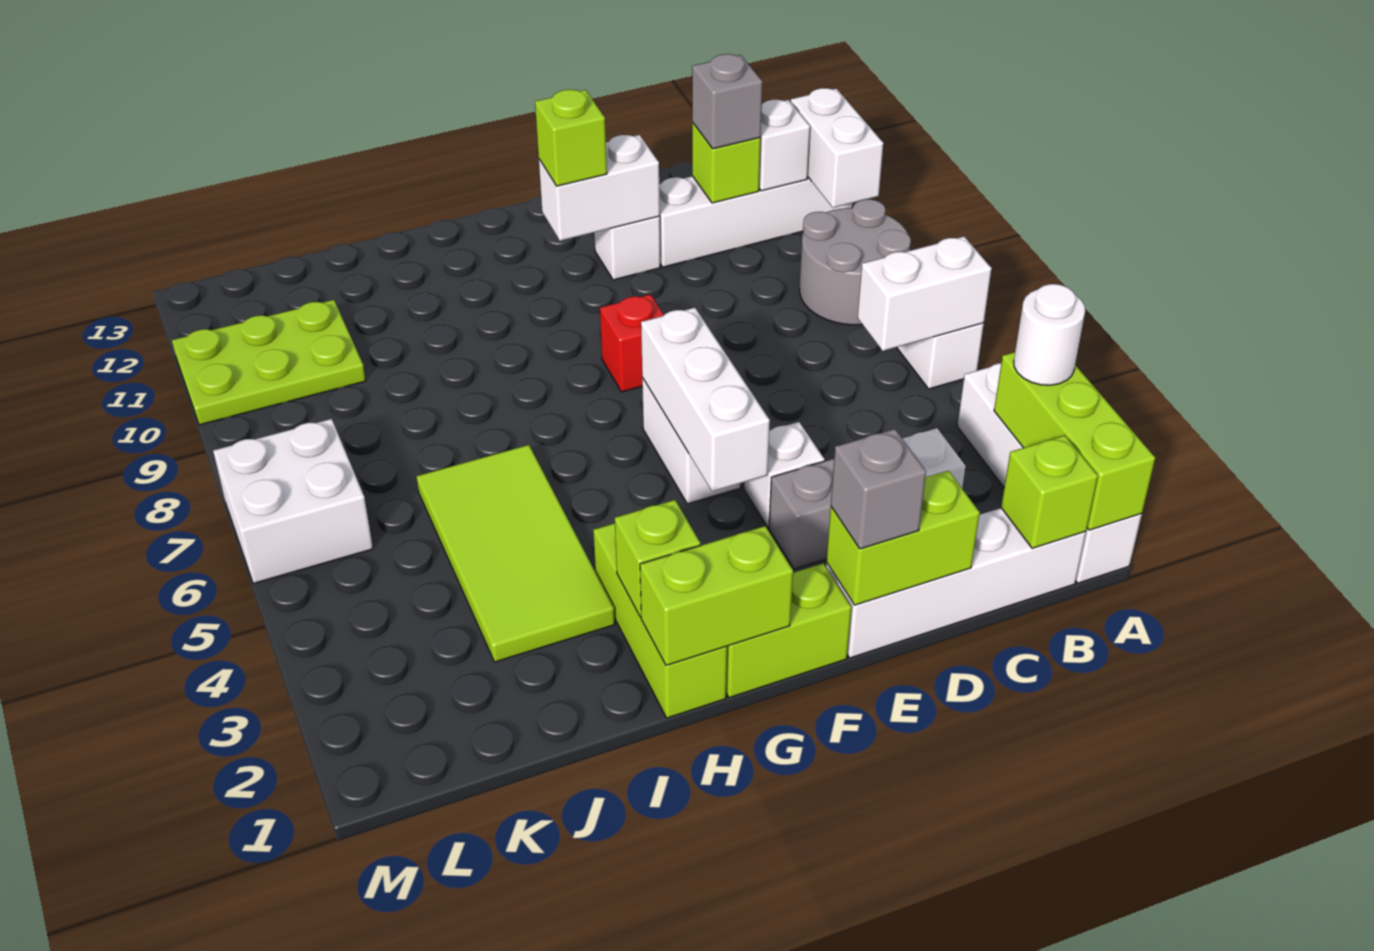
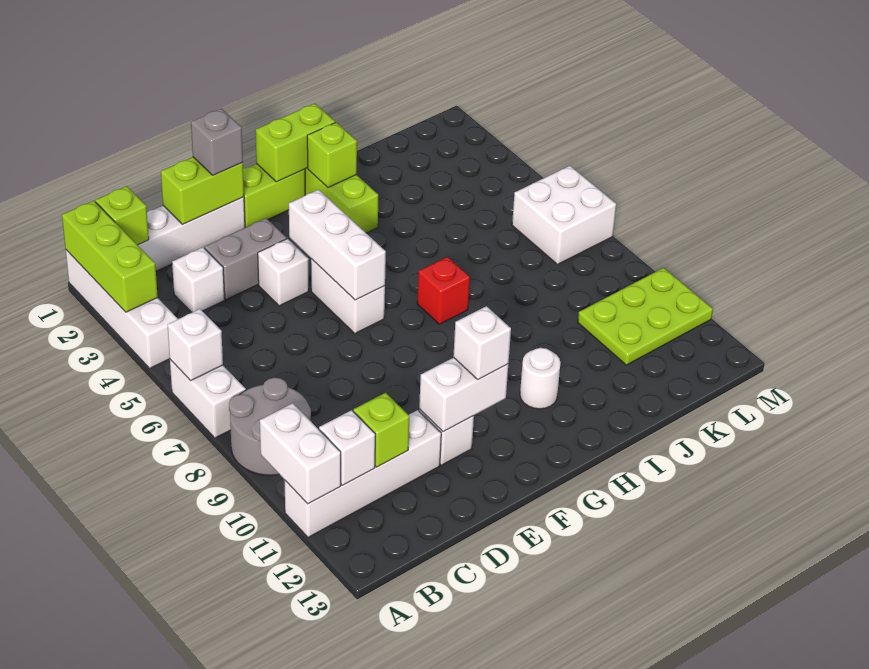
white 1x1 round brick [1014,284,1085,385] -> white 1x1 round brick moved to [520,348,561,409]
white 1x2 brick [858,237,992,351] -> white 1x1 brick [167,309,223,381]
grey 1x1 brick [692,54,762,149] -> none
red 1x1 brick [600,294,664,392] -> red 1x1 brick moved to [417,257,470,324]
lime 1x1 brick [535,90,607,186] -> white 1x1 brick [453,306,511,380]
lime 2x4 tile [416,445,615,662] -> none

